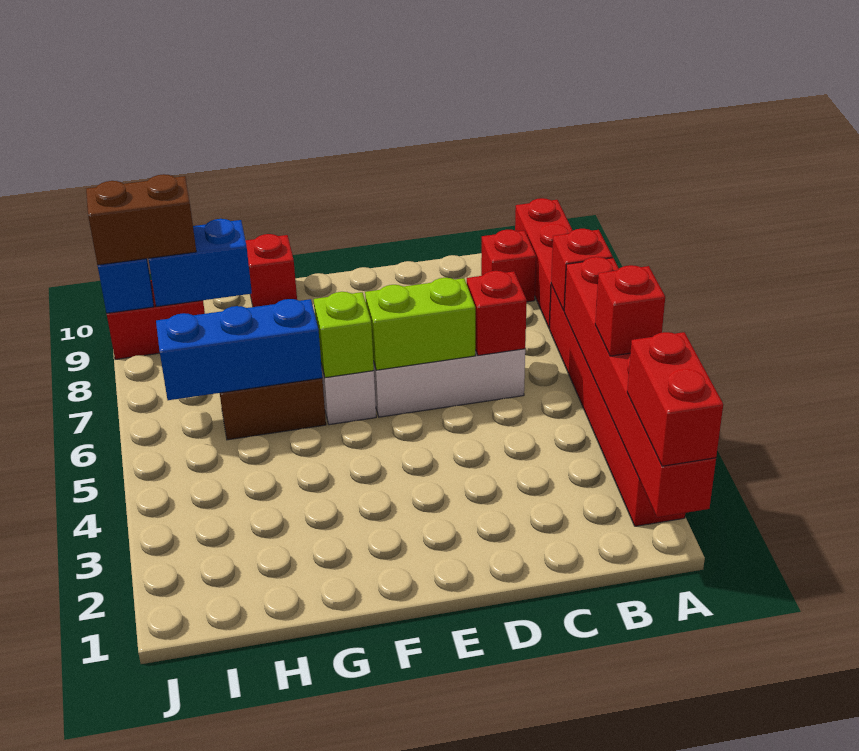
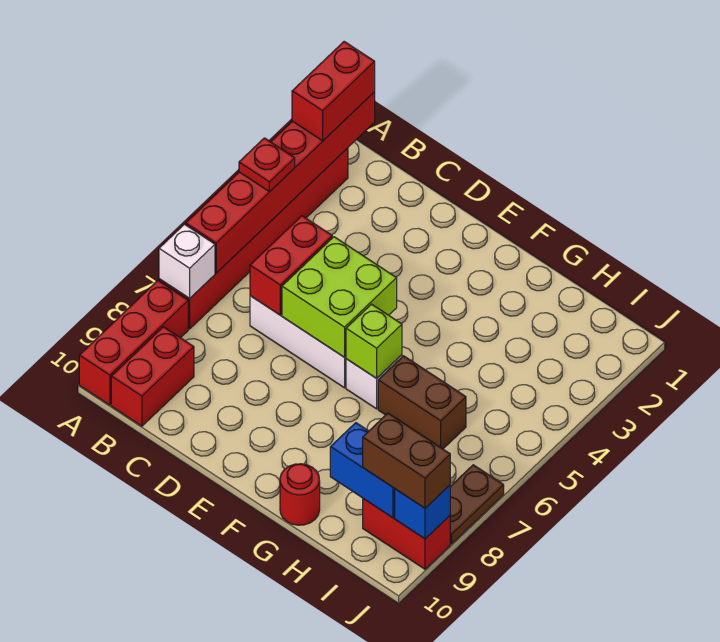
red 1x1 brick [595,265,665,356] -> red 1x1 plate [239,138,295,192]
red 1x1 brick [551,229,613,311] -> white 1x1 brick [159,224,215,299]
red 1x1 brick [481,230,536,302] -> red 1x2 brick [111,327,194,426]
red 1x1 brick [467,271,527,355] -> red 1x2 brick [250,216,332,315]
lime 1x2 brick [365,278,475,370] -> lime 2x2 brick [282,237,397,357]
blue 1x3 brick [156,299,322,400] -> none
red 1x1 brick [246,234,297,307] -> red 1x1 round brick [280,464,320,525]
none -> brown 1x2 plate [450,465,504,544]

